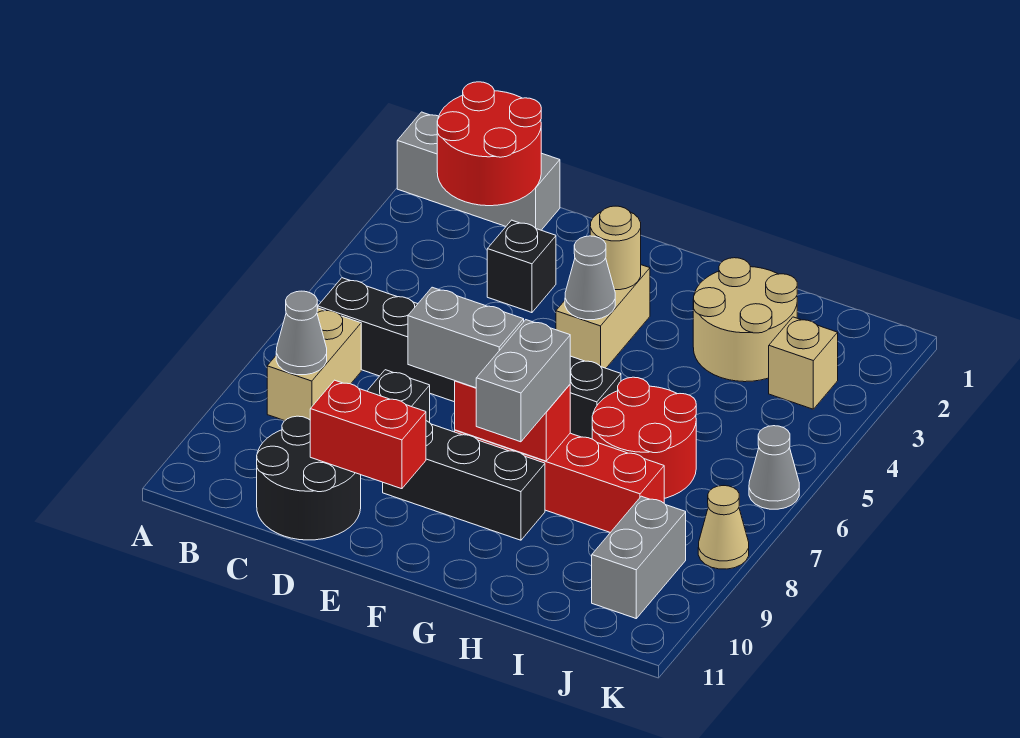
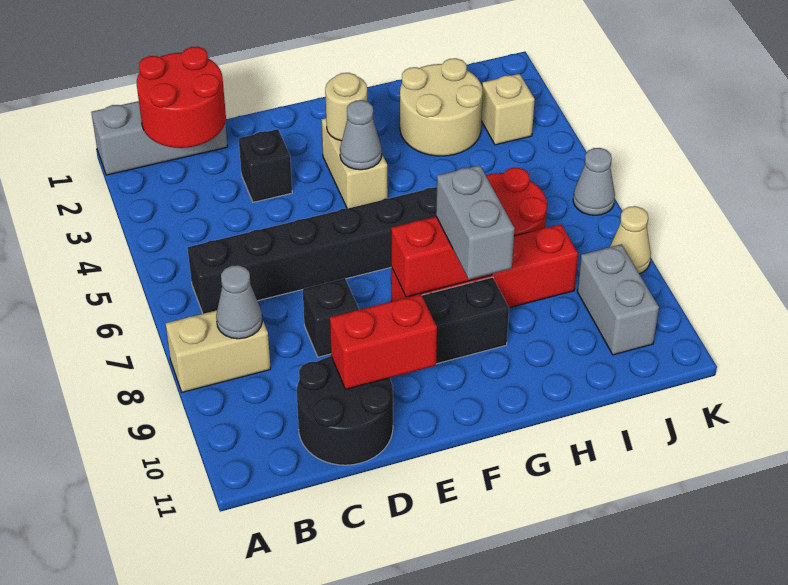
tan 1x2 brick [267,308,361,421] -> tan 1x2 brick turned to [165,310,271,392]
grey 1x2 brick [408,287,524,388] -> none

